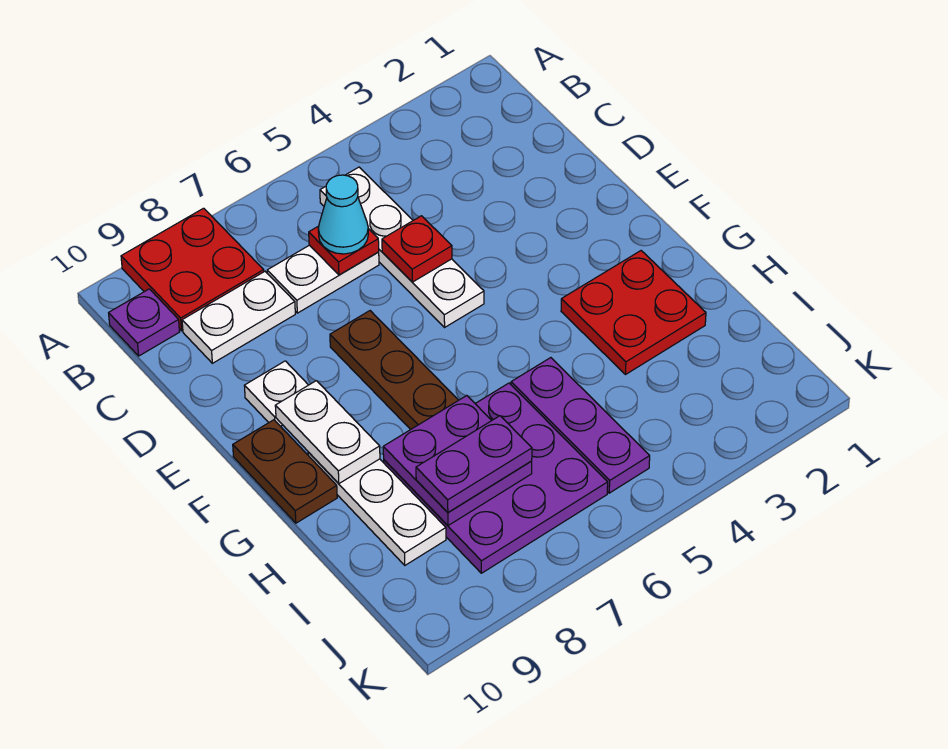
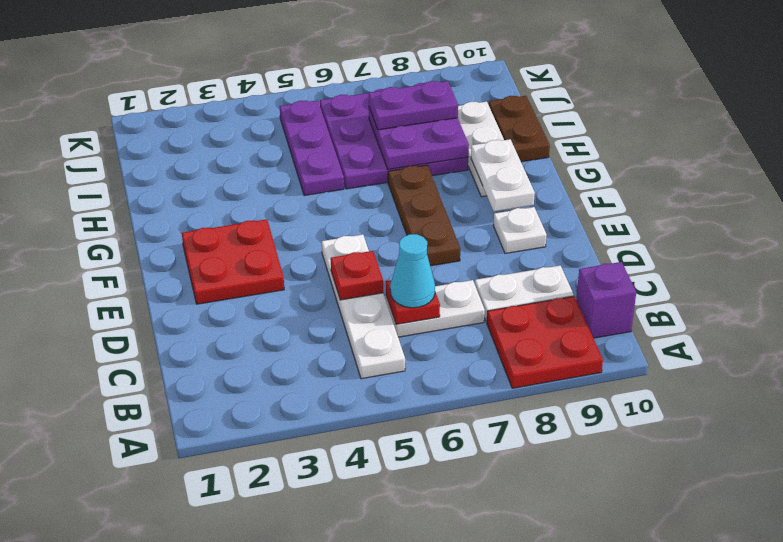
purple 1x1 plate [109,289,179,356] -> purple 1x1 brick [576,262,636,338]
brown 1x2 plate [233,420,337,523] -> brown 1x2 plate moved to [489,96,550,162]
red 2x2 plate [561,251,706,375] -> red 2x2 plate moved to [182,219,284,304]

